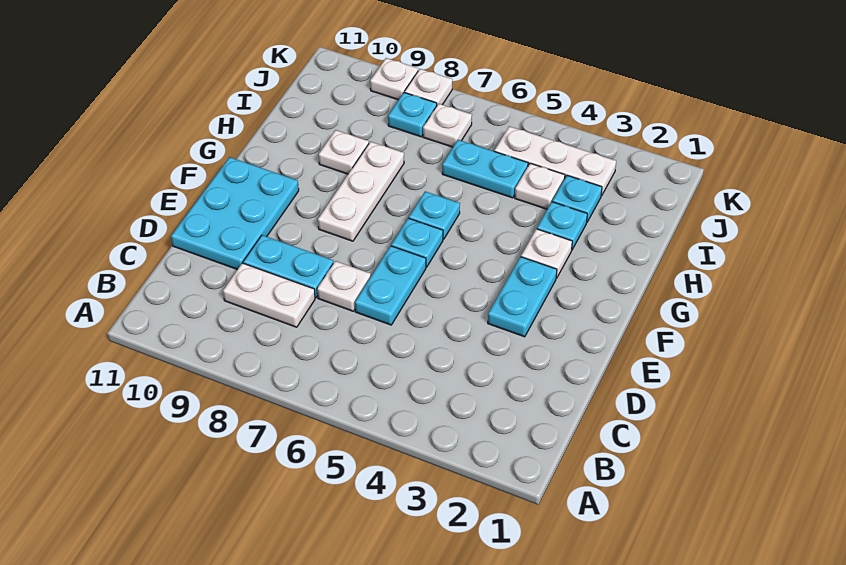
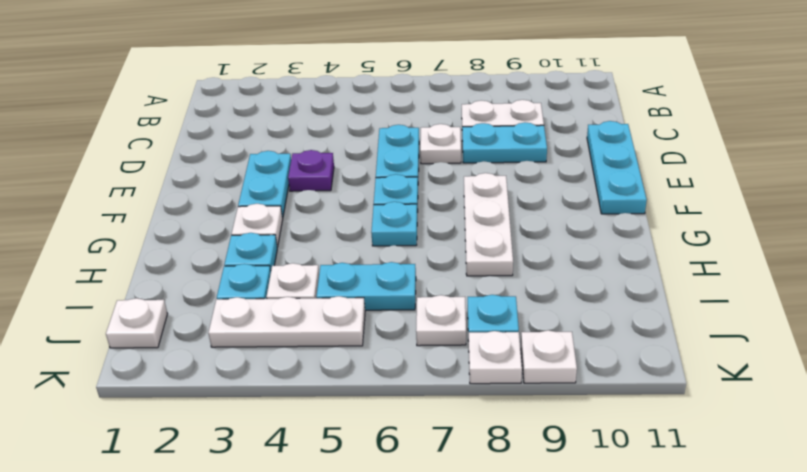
cyan 2x3 plate [171,157,299,270] -> cyan 1x3 plate [587,121,647,214]
none -> purple 1x1 plate [288,150,334,191]
white 1x1 plate [319,130,369,174] -> white 1x1 plate moved to [106,298,167,348]

